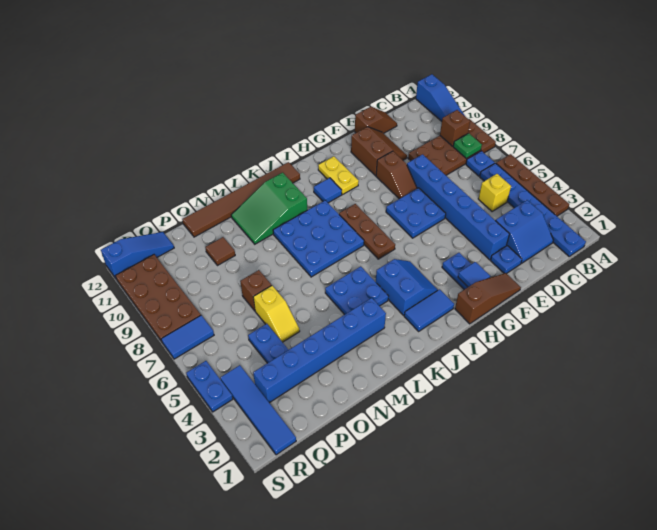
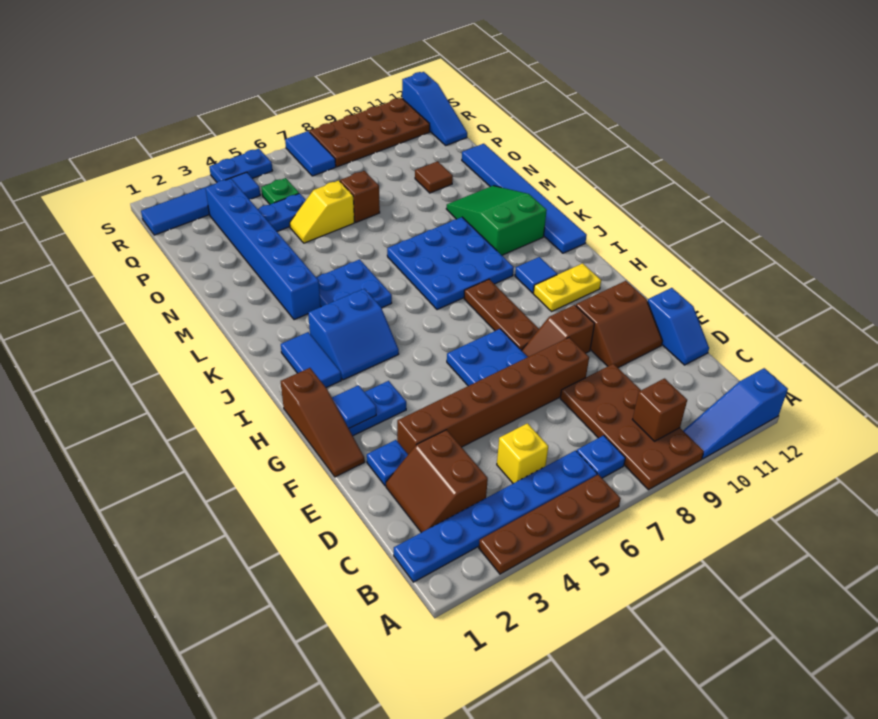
green 1x1 plate [453,133,482,158] -> green 1x1 plate moved to [261,178,299,204]
blue 2x2 slope [495,200,553,263] -> brown 2x2 slope [386,430,488,533]
brown 1x2 slope [355,107,397,133] -> blue 1x2 slope [648,288,709,365]
blue 1x6 brick [407,154,509,260] -> brown 1x6 brick [397,338,589,454]
brown 1x3 plate [339,204,395,259] -> brown 1x3 plate turned to [464,279,539,351]
brown 1x6 tile [182,162,300,237] -> blue 1x6 tile [462,144,587,253]

